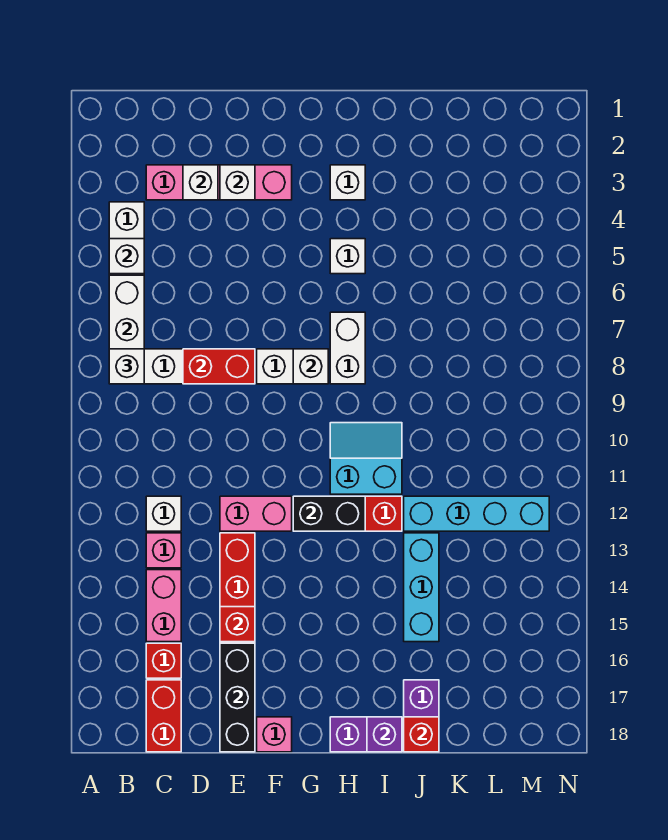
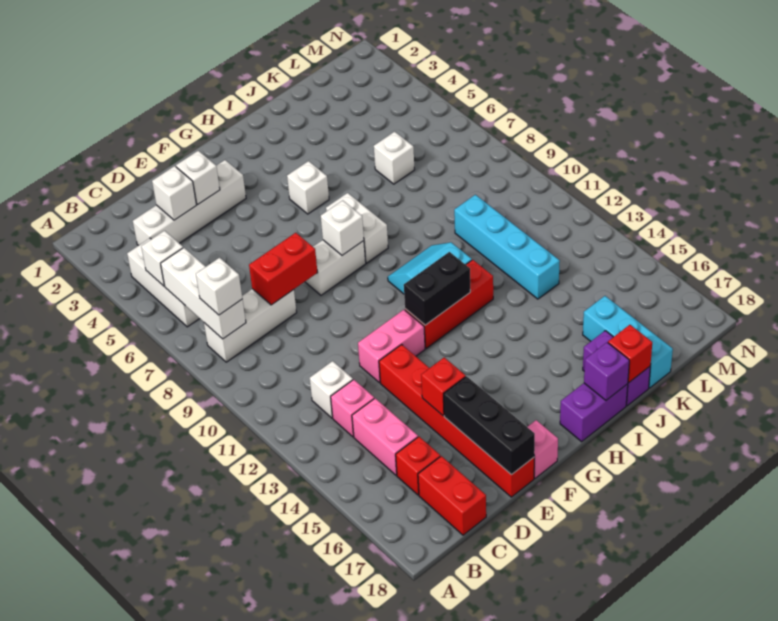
pink 1x4 brick [146,165,292,200] -> white 1x4 brick [133,160,246,245]
white 1x1 brick [330,165,365,200] -> white 1x1 brick moved to [374,132,415,184]
cyan 1x4 brick [404,496,549,531] -> cyan 1x4 brick turned to [454,195,560,299]
cyan 1x3 brick [404,533,439,642] -> cyan 1x3 brick moved to [583,296,673,388]

